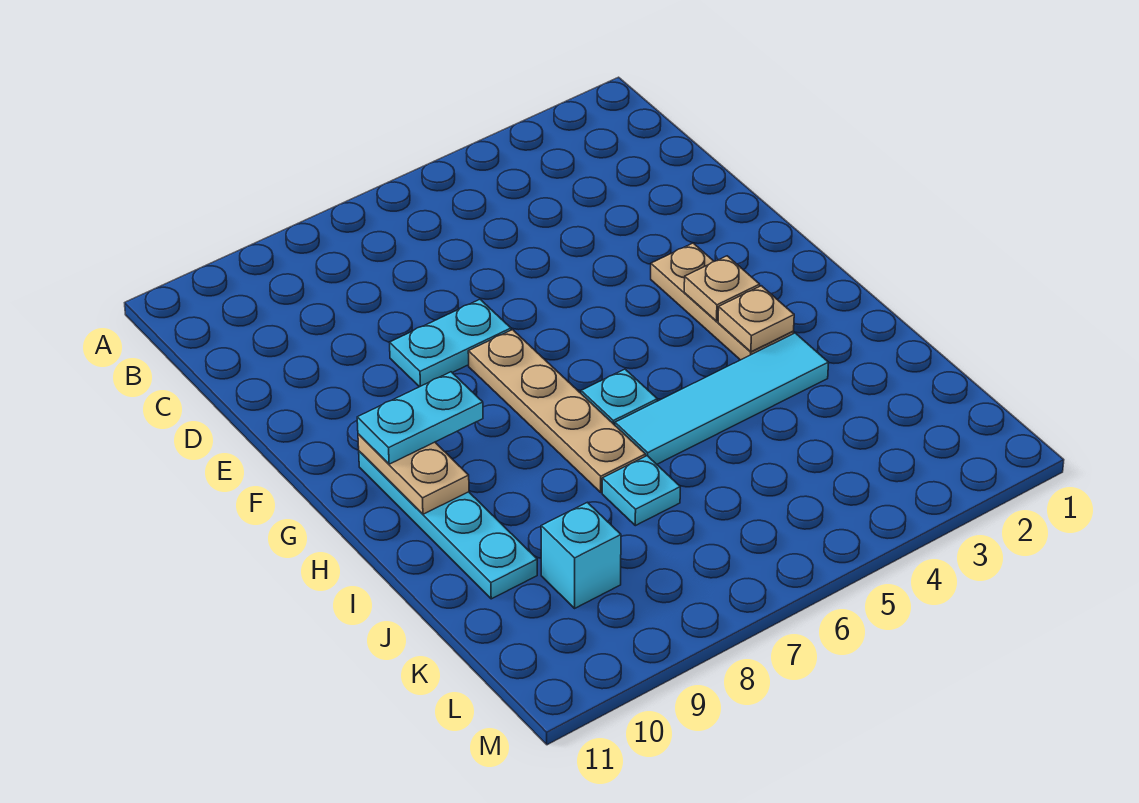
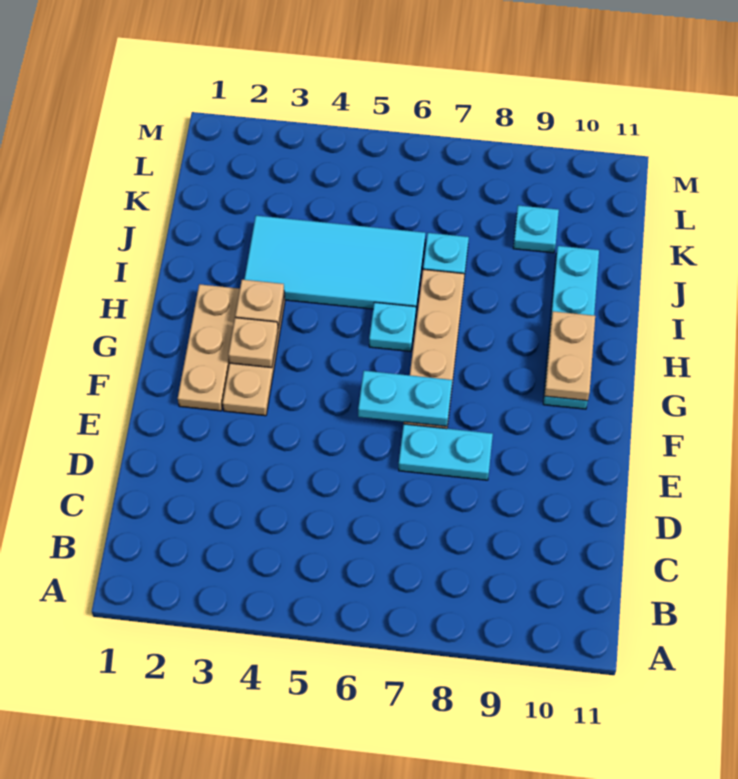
none -> tan 1x3 plate [178,284,240,411]
cyan 1x2 plate [357,372,483,464] -> cyan 1x2 plate moved to [358,371,452,426]
cyan 1x4 tile [615,333,829,464] -> cyan 2x4 tile [244,216,425,310]
cyan 1x1 brick [541,502,621,608] -> cyan 1x1 plate [513,205,559,253]

